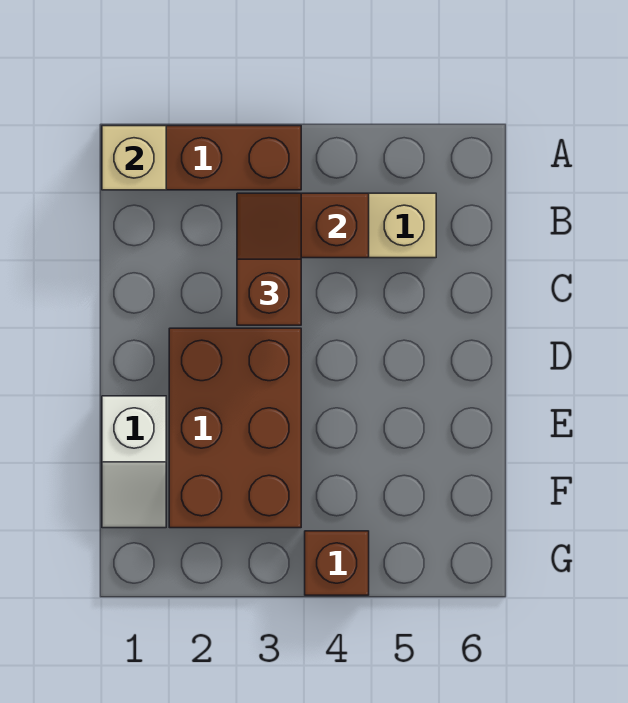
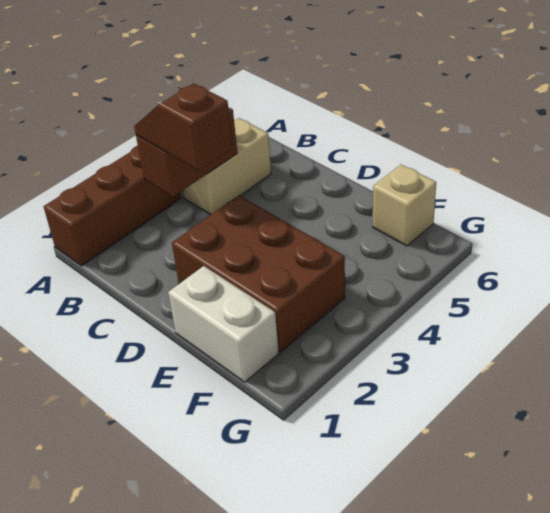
tan 1x1 brick [102,126,166,190] -> tan 1x1 brick moved to [373,165,436,246]
white 1x2 slope [102,396,166,528] -> white 1x2 brick [168,266,279,382]
brown 1x1 brick [305,531,369,595] -> none

